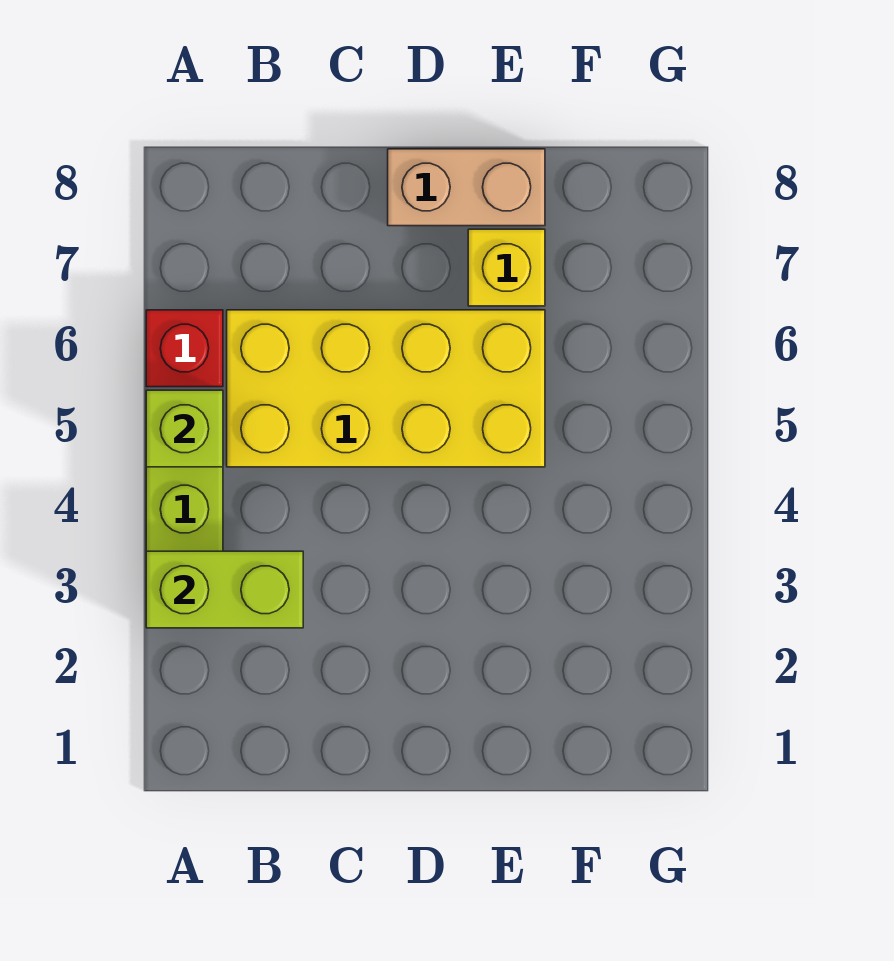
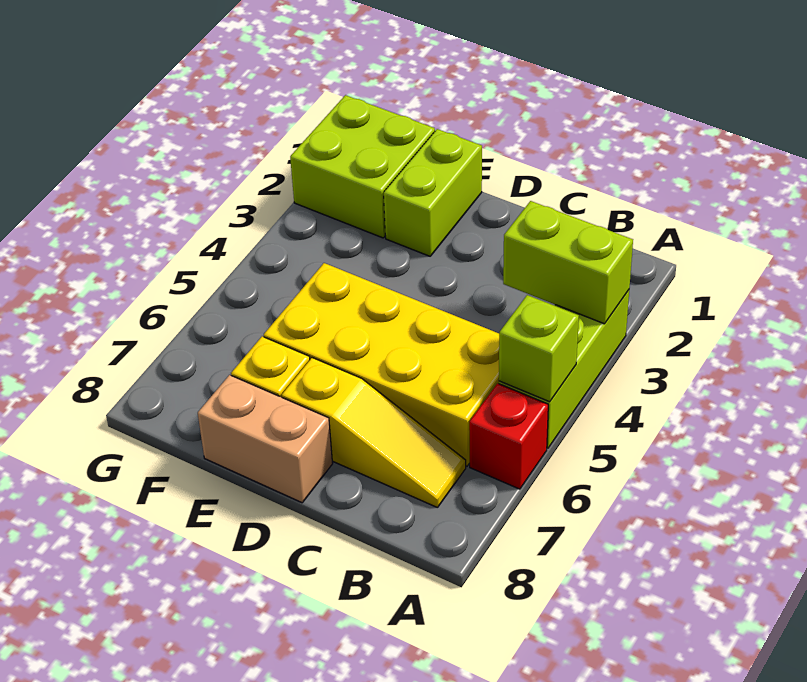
none -> yellow 1x3 slope [282,358,466,508]
none -> lime 1x2 brick [384,129,482,256]
none -> lime 2x2 brick [290,95,435,238]

